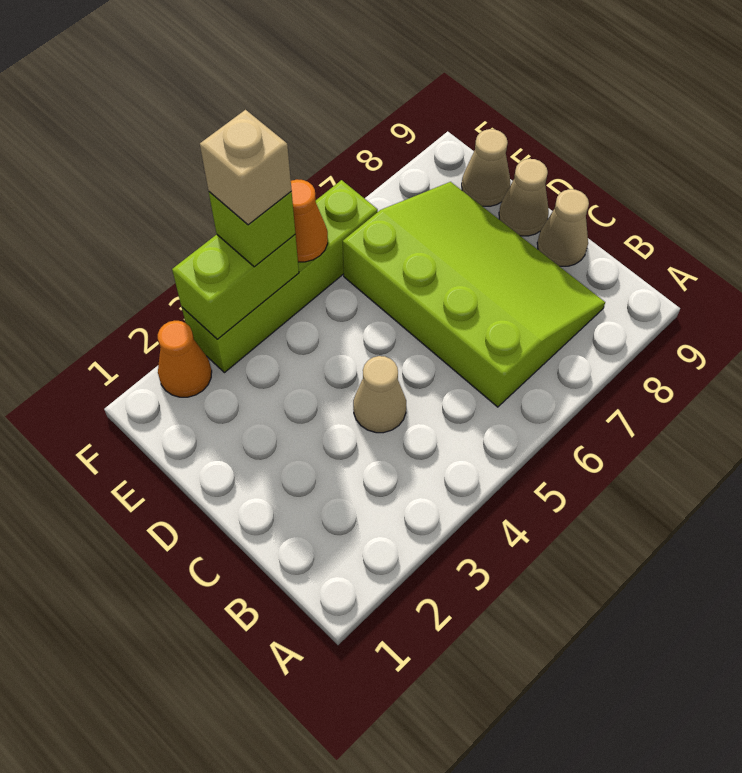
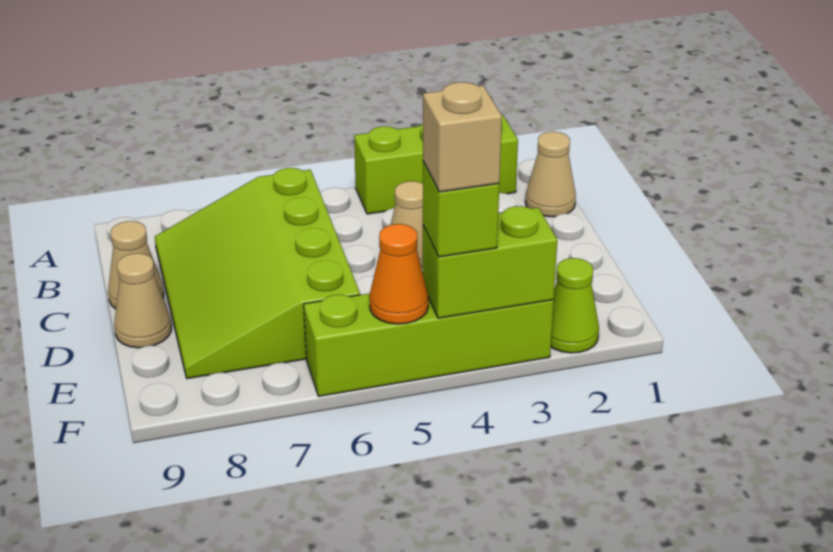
none -> lime 1x3 brick [354,115,518,214]
tan 1x1 cone [462,129,510,206] -> tan 1x1 cone moved to [525,132,576,217]
orange 1x1 cone [158,321,212,397] -> lime 1x1 cone [551,258,599,353]

